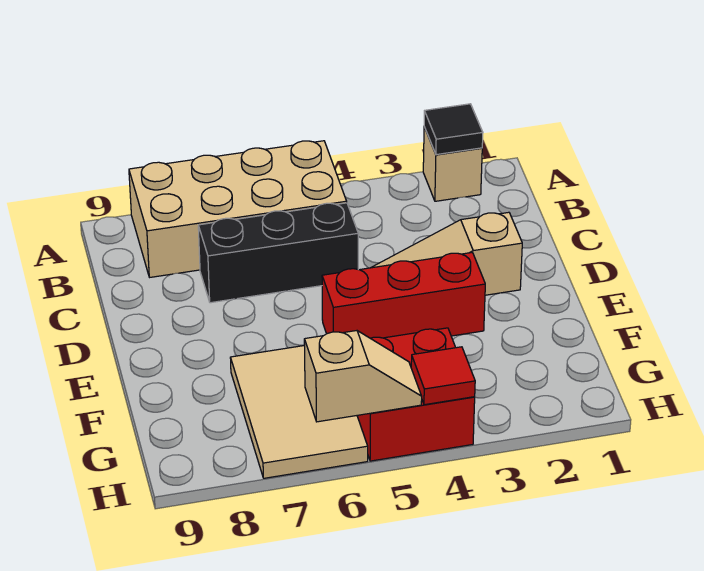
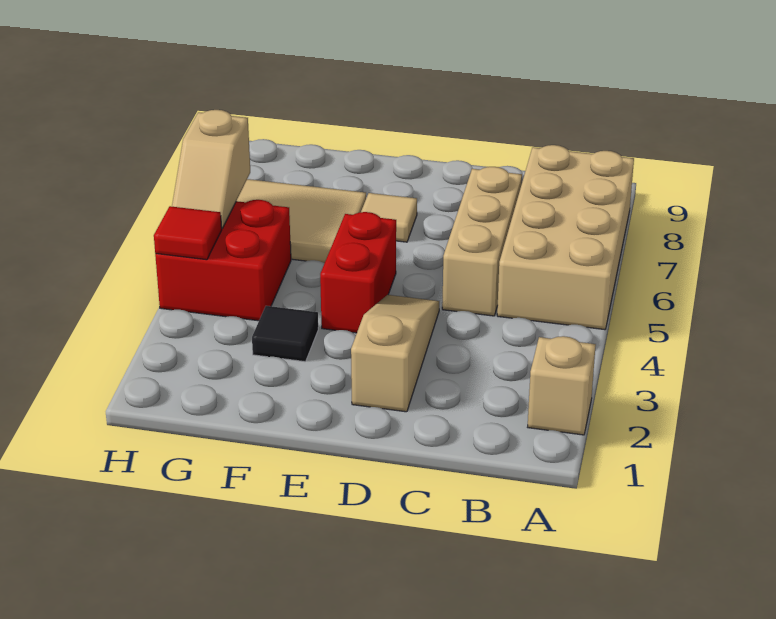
black 1x1 tile [424,104,483,155] -> black 1x1 tile moved to [252,306,318,362]
black 1x3 brick [198,203,358,303] -> tan 1x3 brick [442,167,522,316]
red 1x3 brick [322,253,485,338] -> red 1x2 brick [320,212,396,333]
none -> tan 1x1 tile [361,193,417,242]

